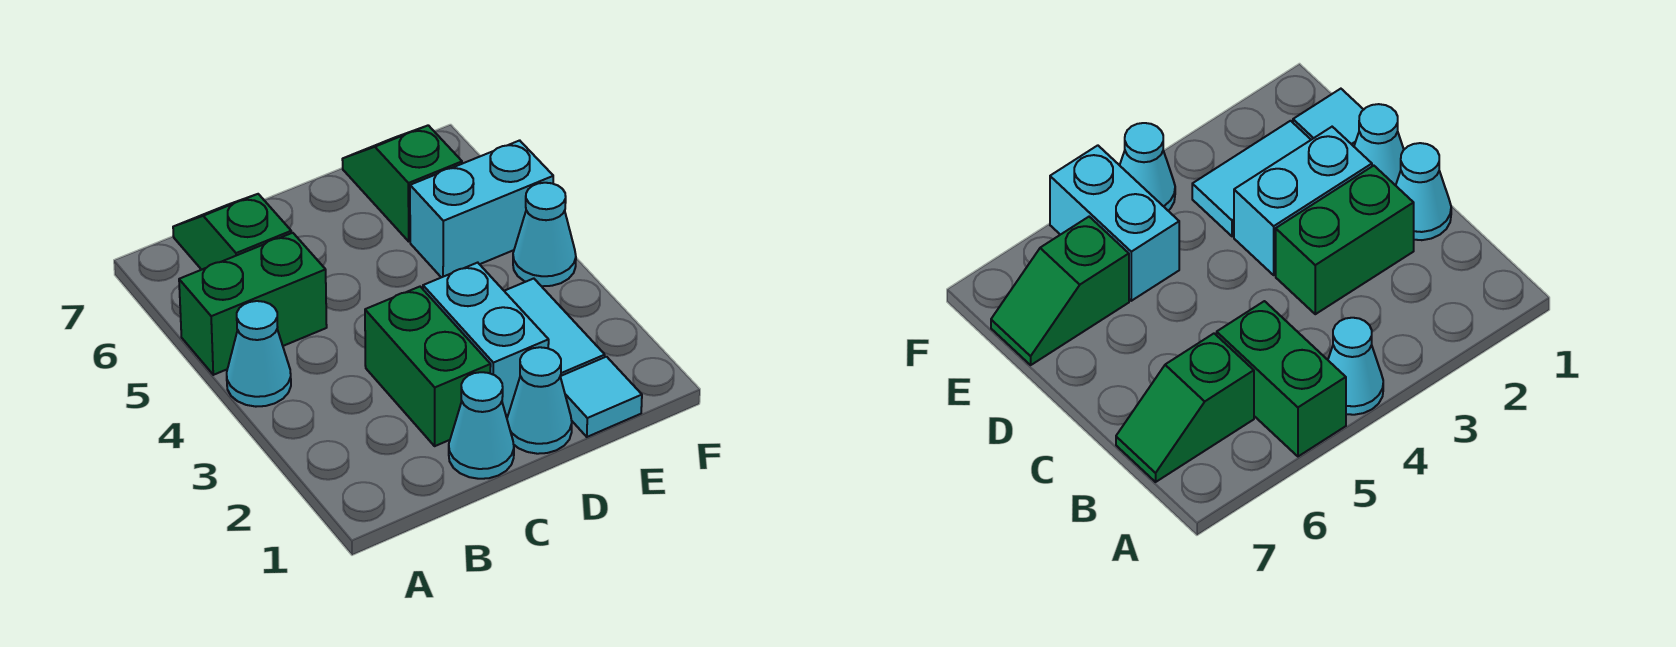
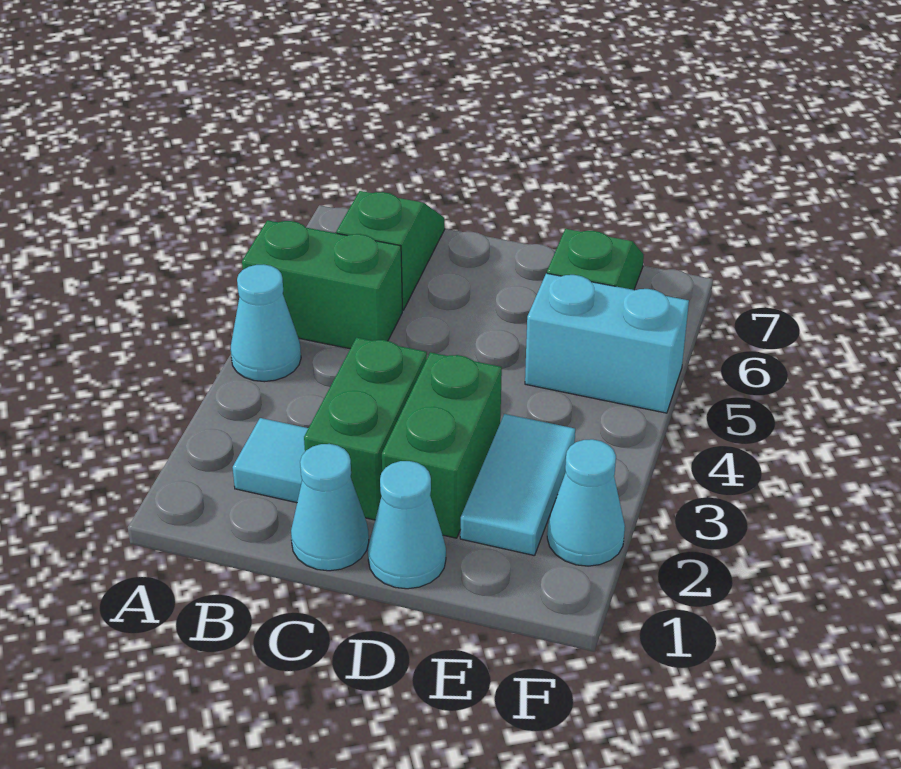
cyan 1x2 brick [423,263,549,416] -> green 1x2 brick [382,352,502,538]
cyan 1x1 tile [560,357,642,437] -> cyan 1x1 tile moved to [233,418,308,503]
cyan 1x1 cone [513,183,576,286] -> cyan 1x1 cone moved to [547,439,625,566]

